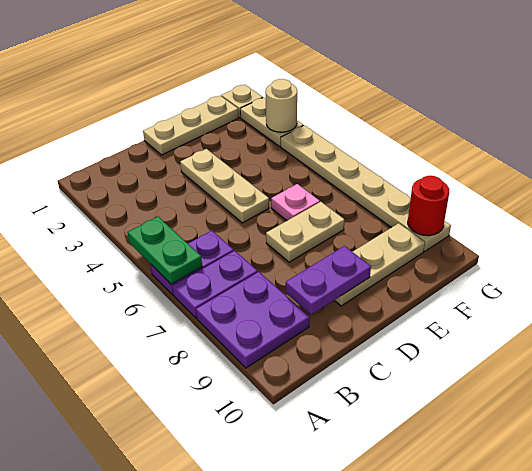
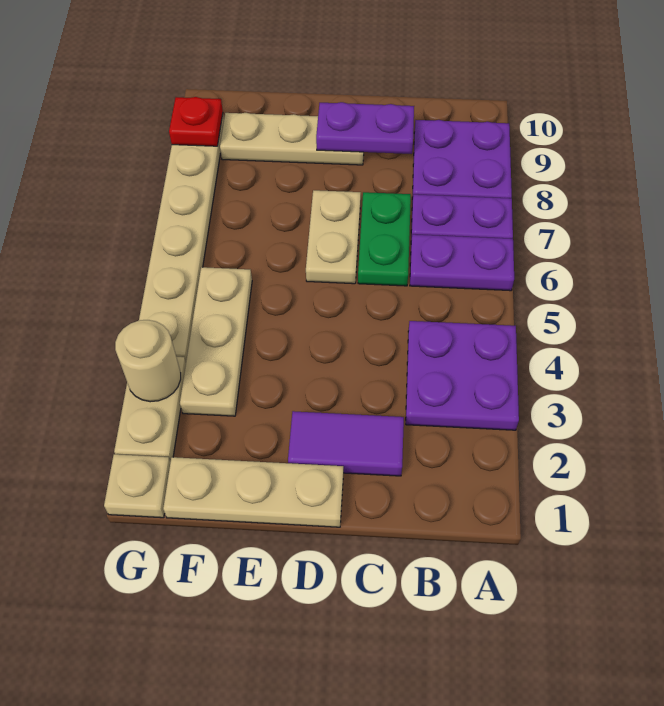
none -> purple 2x2 plate [406,321,519,430]
green 1x2 plate [128,217,202,284] -> green 1x2 plate moved to [358,192,411,286]
none -> purple 1x2 tile [288,411,404,476]
tan 1x3 plate [180,149,269,223] -> tan 1x3 plate moved to [180,267,252,416]
tan 1x2 plate [266,202,345,262] -> tan 1x2 plate turned to [306,190,361,284]
pink 1x1 plate [271,184,320,220] -> none
red 1x1 round brick [408,176,449,236] -> red 1x1 plate [169,97,223,146]

